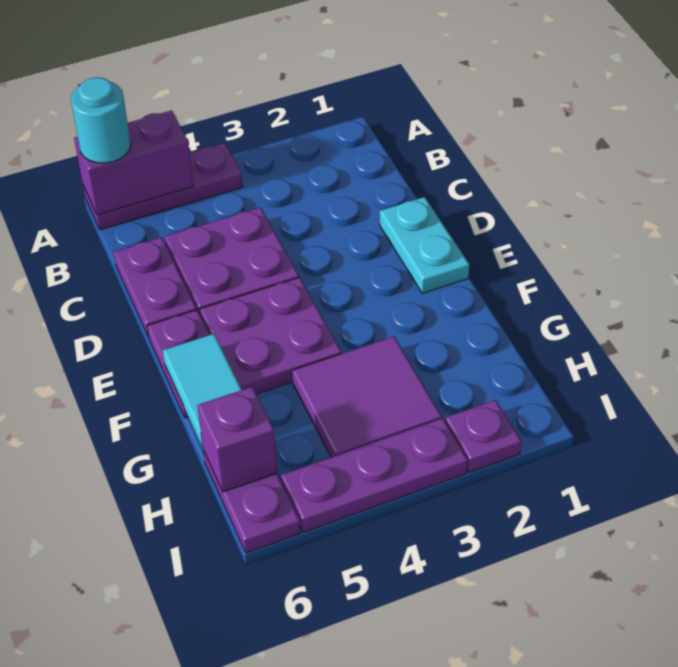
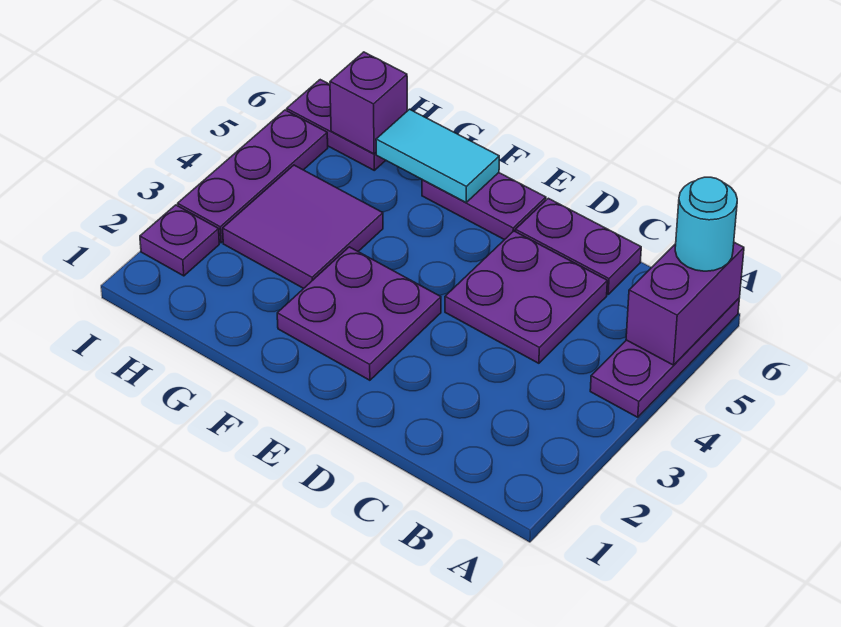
cyan 1x2 plate [380,197,470,293] -> none
purple 2x2 plate [200,277,341,394] -> purple 2x2 plate moved to [277,247,441,380]

